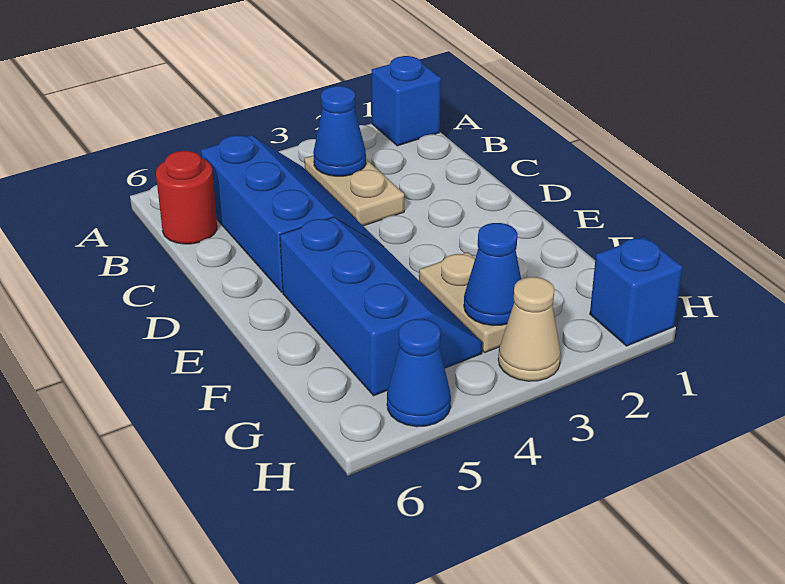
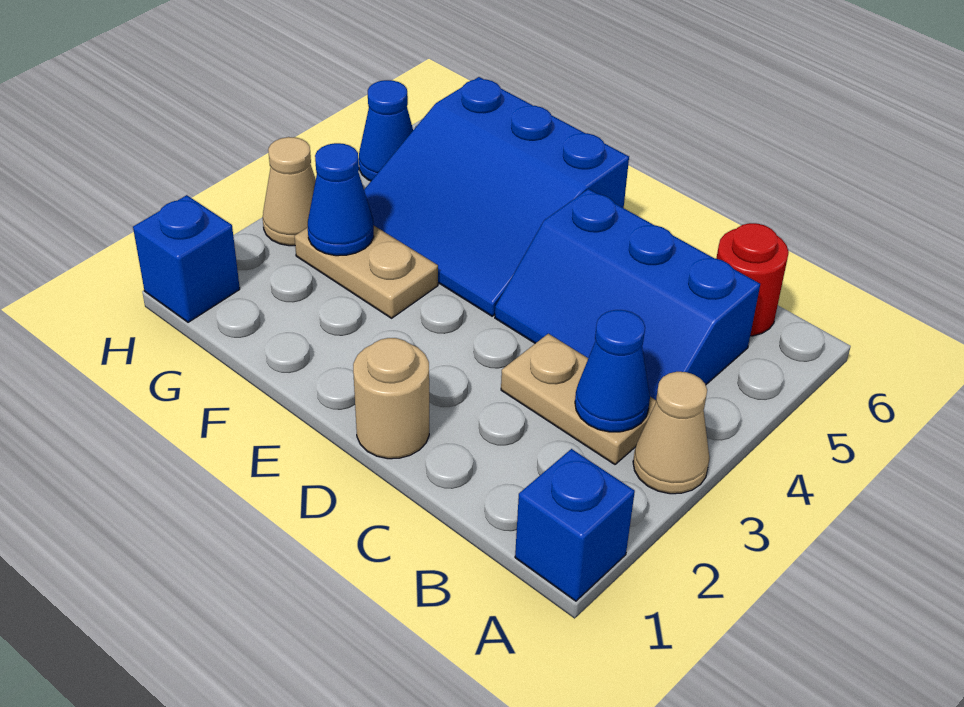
none -> tan 1x1 cone [633,372,710,494]
none -> tan 1x1 round brick [353,338,429,459]
blue 2x3 slope [280,217,482,396] -> blue 3x3 slope [364,77,629,316]

